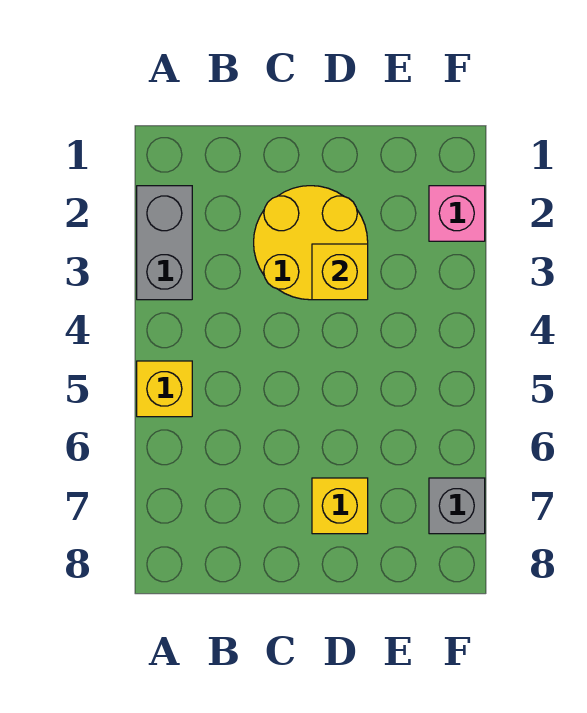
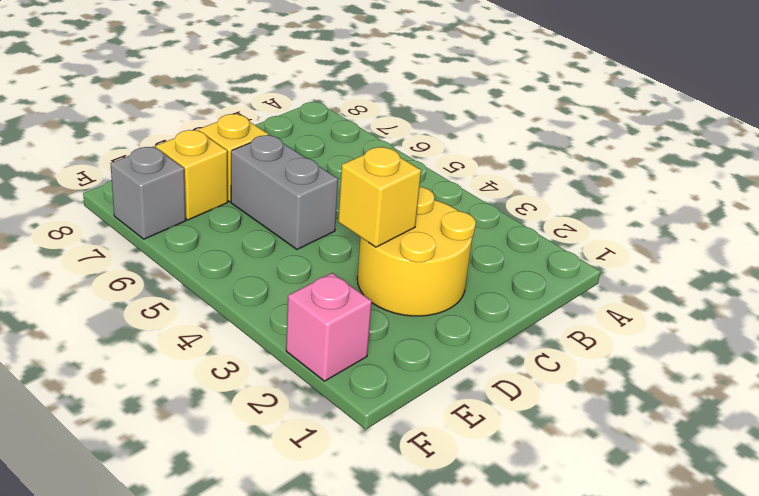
grey 1x2 brick [137,186,192,300] -> grey 1x2 brick moved to [231,135,338,249]
yellow 1x1 brick [137,361,192,417] -> yellow 1x1 brick moved to [156,130,228,220]

